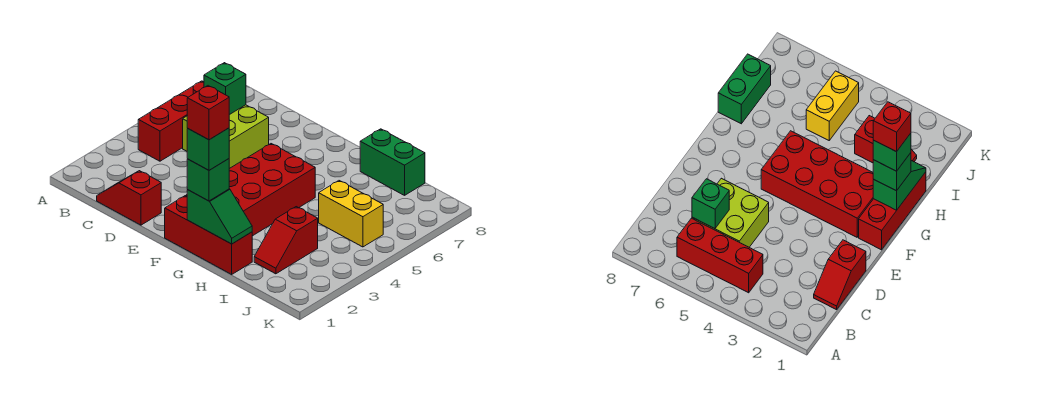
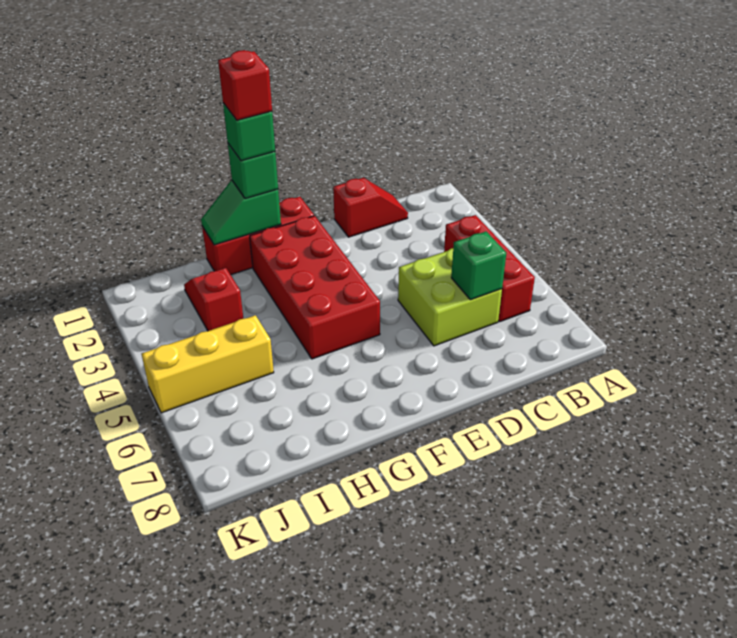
green 1x2 brick [360,129,425,195] -> none
yellow 1x2 brick [319,181,383,247] -> yellow 1x3 brick [142,315,274,413]

